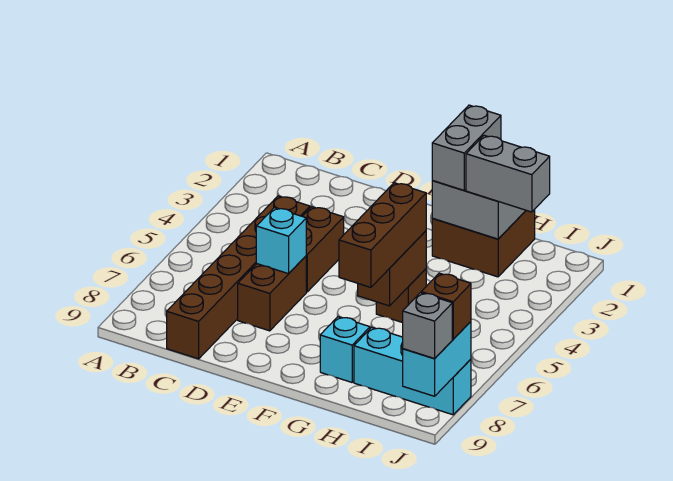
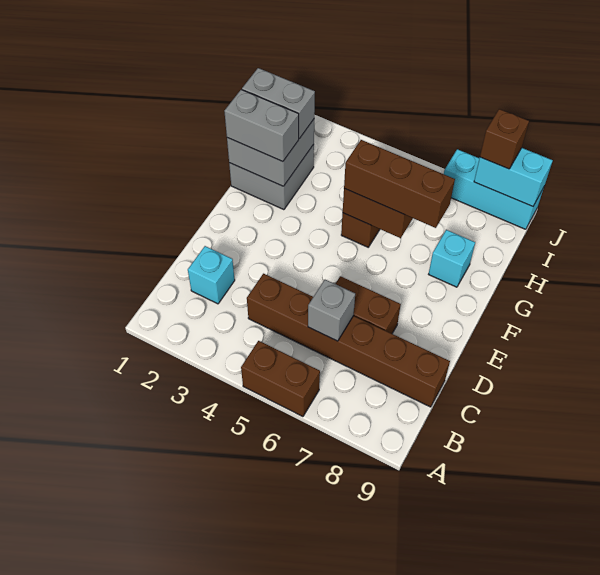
brown 1x2 brick [302,207,344,292] -> brown 1x2 brick moved to [241,341,320,417]
cyan 1x1 brick [256,208,306,274] -> cyan 1x1 brick moved to [188,246,235,304]
brown 2x2 brick [432,209,535,277] -> grey 2x2 brick [229,144,314,210]
grey 1x2 brick [466,135,550,212] -> grey 1x2 brick turned to [242,68,315,139]
cyan 1x3 brick [354,327,471,415] -> cyan 1x3 brick turned to [444,149,544,229]
grey 1x1 brick [403,293,452,359] -> grey 1x1 brick moved to [308,280,355,341]

